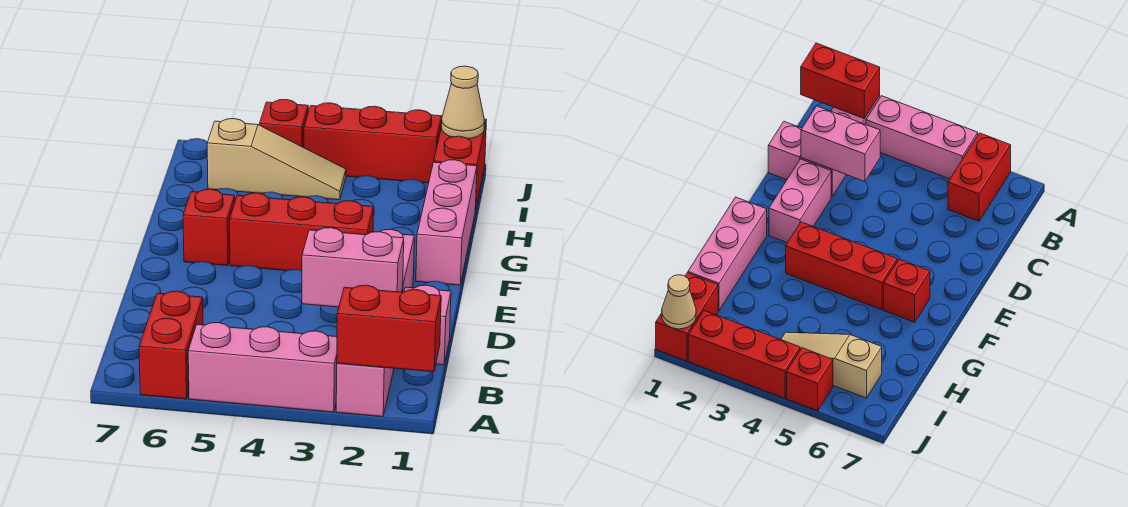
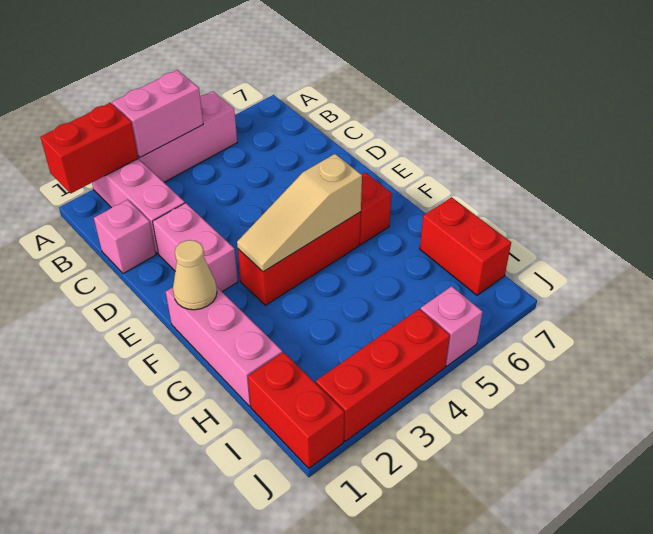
red 1x2 brick [139,291,203,399] -> red 1x2 brick moved to [420,197,511,295]
pink 1x2 brick [302,228,404,307] -> pink 1x2 brick moved to [112,70,203,157]
tan 1x3 slope [207,119,346,200] -> tan 1x3 slope moved to [237,154,362,272]
tan 1x1 cone [441,66,485,139] -> tan 1x1 cone moved to [173,240,217,310]
red 1x1 brick [259,99,308,148] -> pink 1x1 brick [421,286,482,366]

